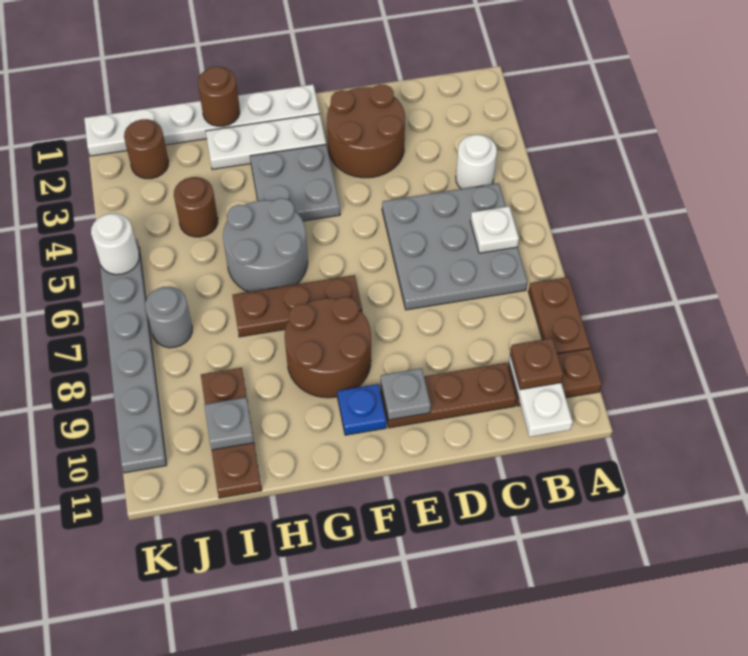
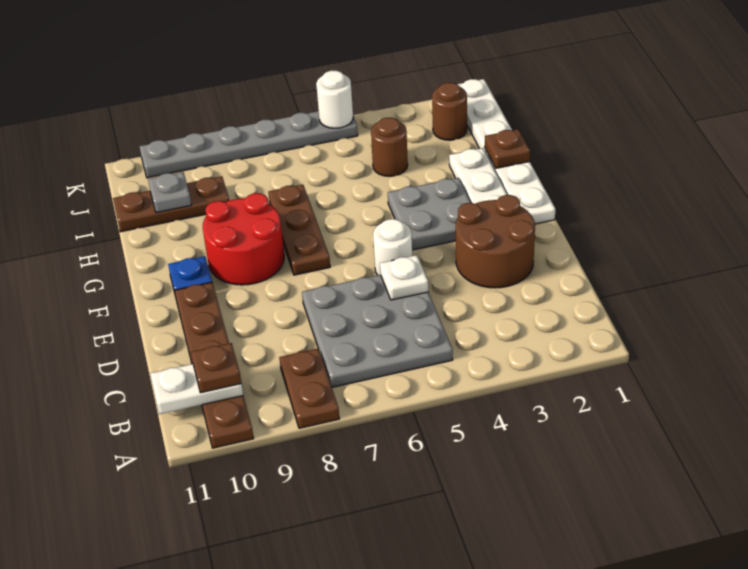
brown 1x2 plate [528,277,590,354] -> brown 1x2 plate turned to [279,348,340,428]
white 1x1 round brick [456,135,497,189] -> white 1x1 round brick moved to [373,219,412,275]
white 1x1 plate [470,206,519,253] -> white 1x1 plate moved to [380,255,428,300]
grey 1x1 plate [381,368,431,420] -> none
brown 2x2 round brick [285,297,371,398] -> red 2x2 round brick [203,193,284,285]
grey 2x2 round brick [223,198,308,292] -> none
brown 1x1 round brick [198,67,240,126] -> brown 1x1 plate [485,129,530,168]
grey 1x1 round brick [145,287,192,348] -> none

